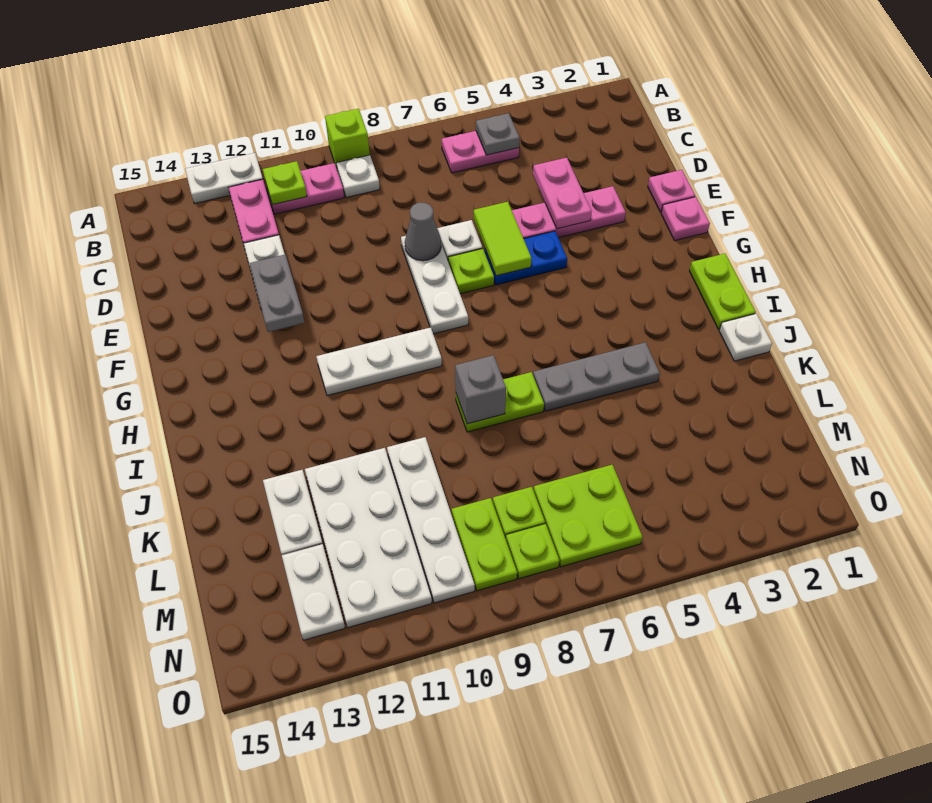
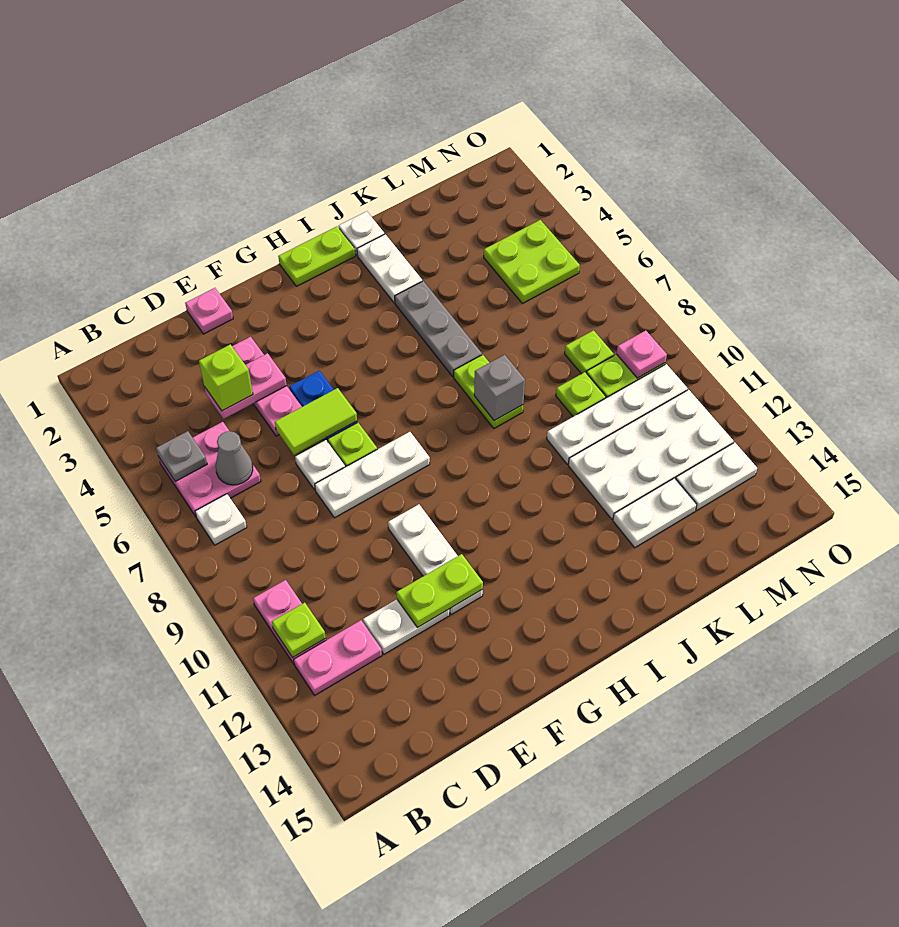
lime 1x1 brick [325,109,370,169] -> lime 1x1 brick moved to [199,344,253,411]
white 1x2 plate [185,153,263,204] -> white 1x2 plate moved to [357,234,422,303]
pink 1x2 plate [442,131,519,173] -> pink 2x2 plate [159,422,261,516]
white 1x1 plate [336,155,380,198] -> white 1x1 plate moved to [195,494,247,545]
grey 1x1 cone [405,203,441,261] -> grey 1x1 cone moved to [216,431,253,485]
grey 1x2 plate [249,255,305,332] -> lime 1x2 plate [396,554,483,627]
pink 1x1 plate [661,197,710,241] -> pink 1x1 plate moved to [617,330,667,378]
white 1x3 plate [316,327,442,396] -> white 1x3 plate moved to [388,504,483,615]
lime 2x2 plate [533,465,642,567] -> lime 2x2 plate moved to [484,220,580,304]
lime 1x1 plate [506,524,559,579] -> lime 1x1 plate moved to [556,372,606,417]

